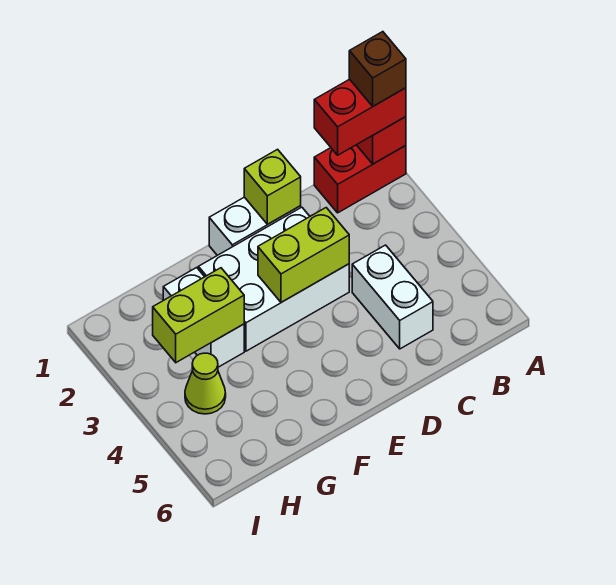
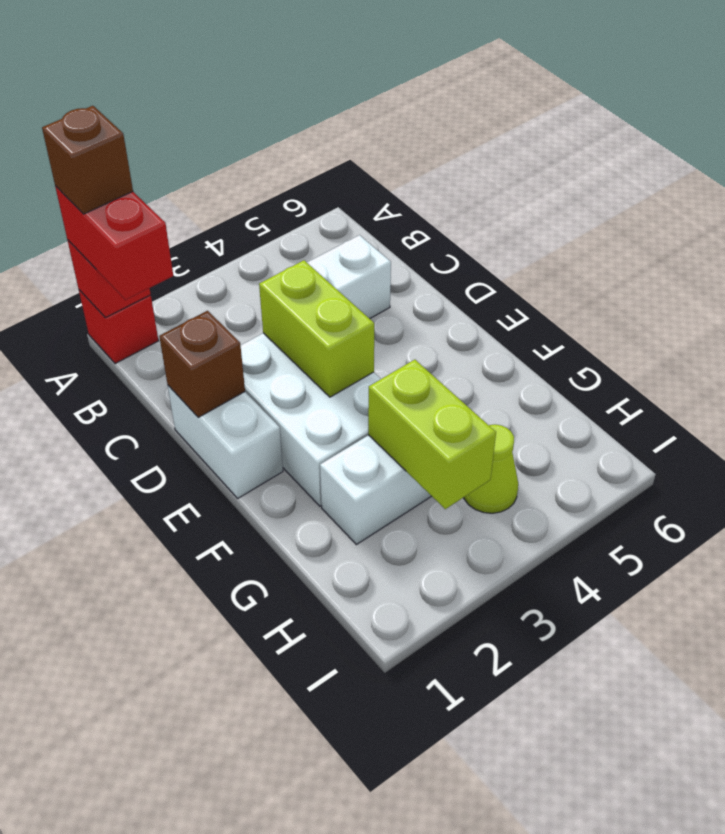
red 1x2 brick [314,145,406,213] -> red 1x1 brick [79,290,158,364]
lime 1x1 brick [244,149,301,224] -> brown 1x1 brick [159,311,245,417]

